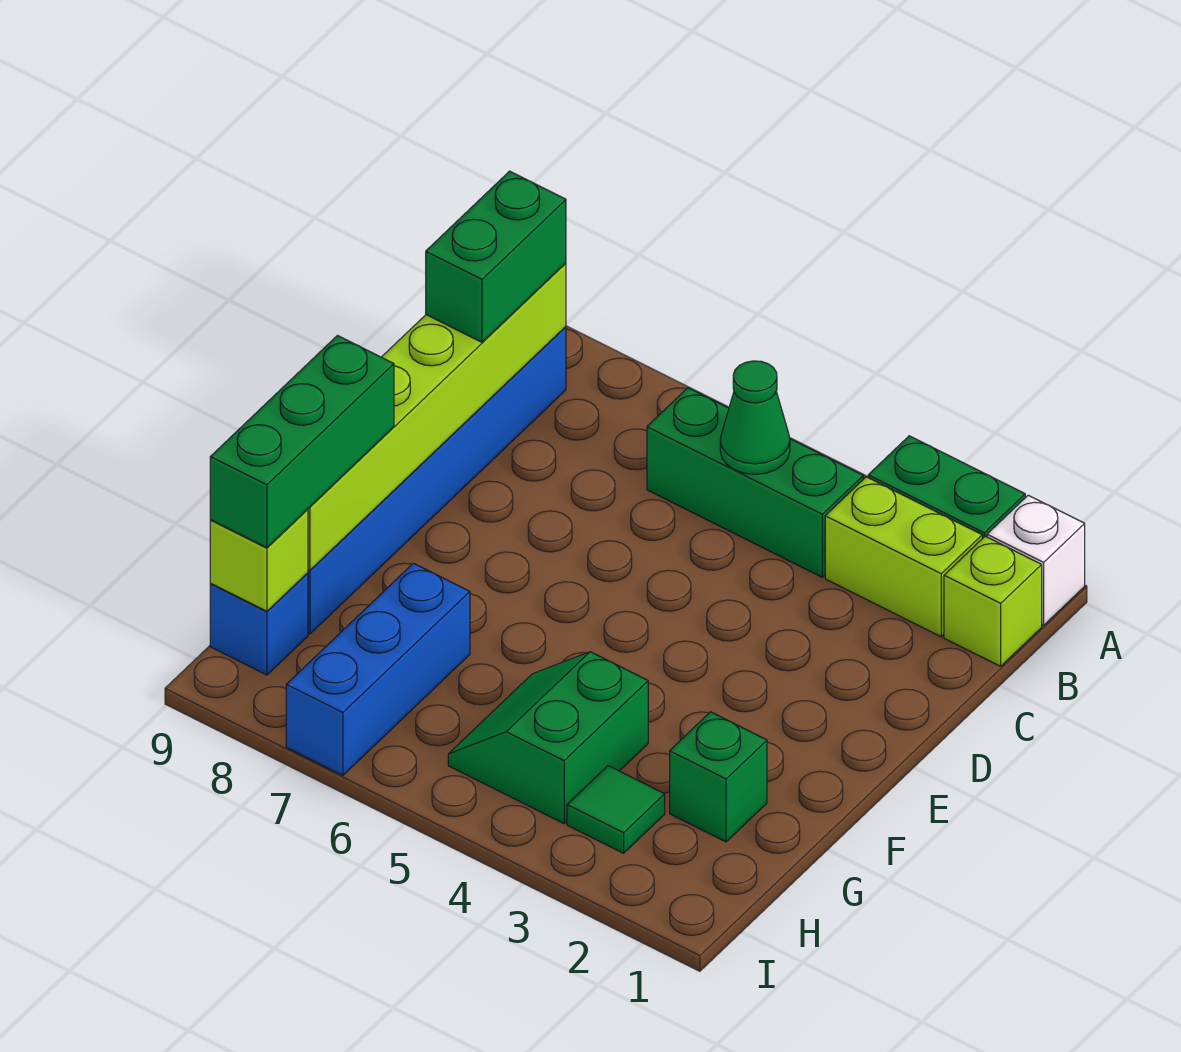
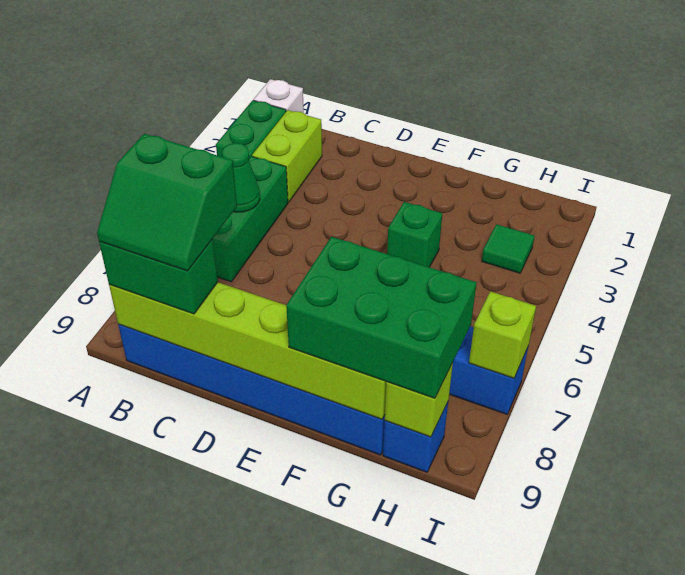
lime 1x1 brick [944,536,1042,666] -> lime 1x1 brick moved to [469,291,536,378]
green 1x3 brick [210,336,394,548] -> green 2x3 brick [286,237,477,398]
green 1x1 brick [670,712,767,842] -> green 1x1 brick moved to [387,202,442,267]
green 2x2 slope [448,652,648,823] -> green 2x2 slope moved to [97,134,237,271]

